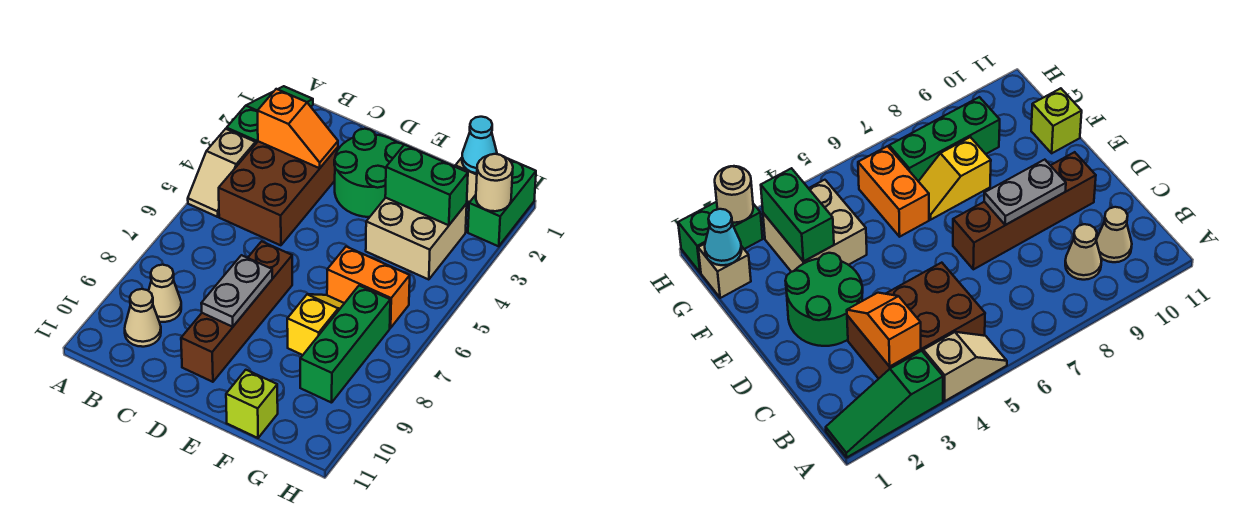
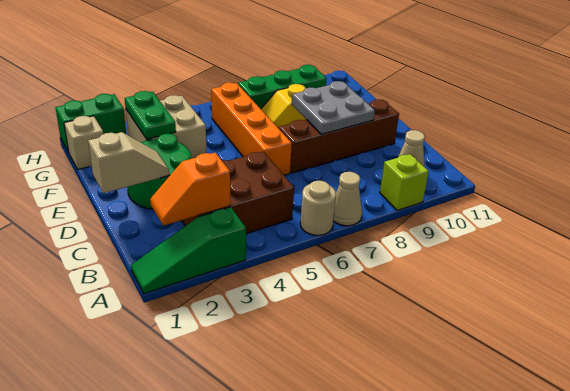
tan 1x2 slope [188,129,256,217] -> tan 1x2 slope moved to [88,132,169,193]
orange 1x2 slope [258,89,338,168] -> orange 1x2 slope turned to [150,153,230,226]
tan 1x1 cone [149,265,181,322] -> tan 1x1 cone moved to [333,172,362,226]
grey 1x2 plate [201,255,272,327] -> grey 2x2 plate [292,81,375,134]
green 1x2 brick [385,145,468,225] -> green 1x2 plate [125,91,176,139]
orange 1x2 brick [327,247,410,328] -> orange 1x4 brick [211,83,292,175]
lime 1x1 brick [226,370,278,438] -> lime 1x1 brick moved to [380,154,429,210]
cyan 1x1 cone [462,117,497,173] -> none
tan 1x1 round brick [476,154,513,211] -> tan 1x1 round brick moved to [300,180,336,235]

